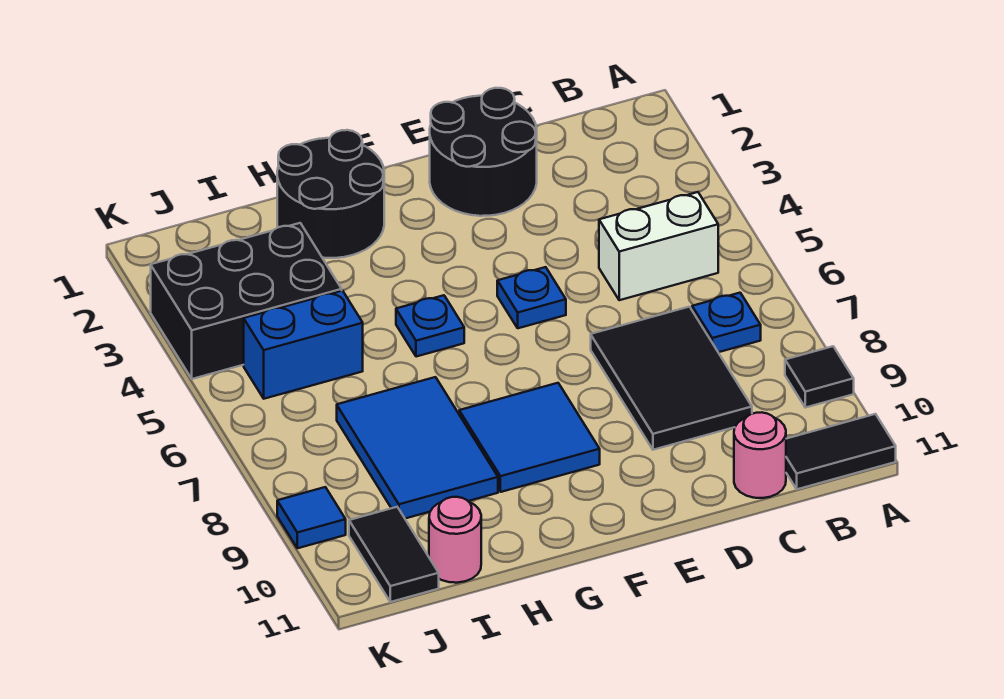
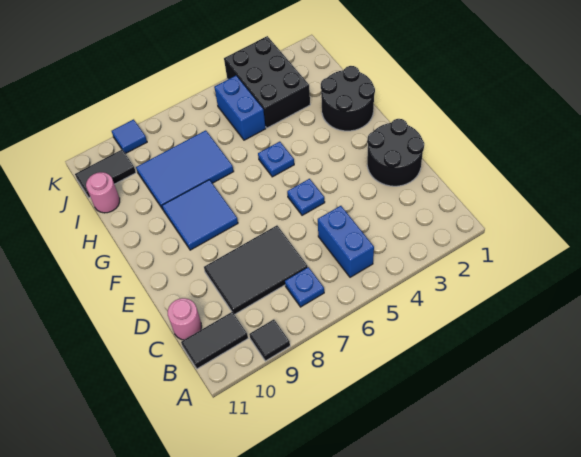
black 1x2 tile [786,414,896,489] -> black 1x2 tile turned to [181,312,248,369]
white 1x2 brick [599,192,718,300] -> blue 1x2 brick [318,206,374,277]

